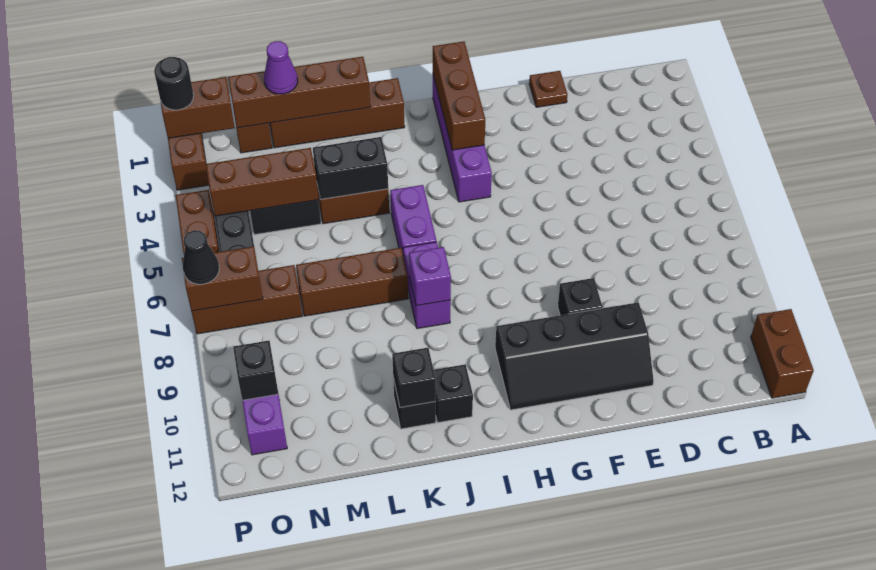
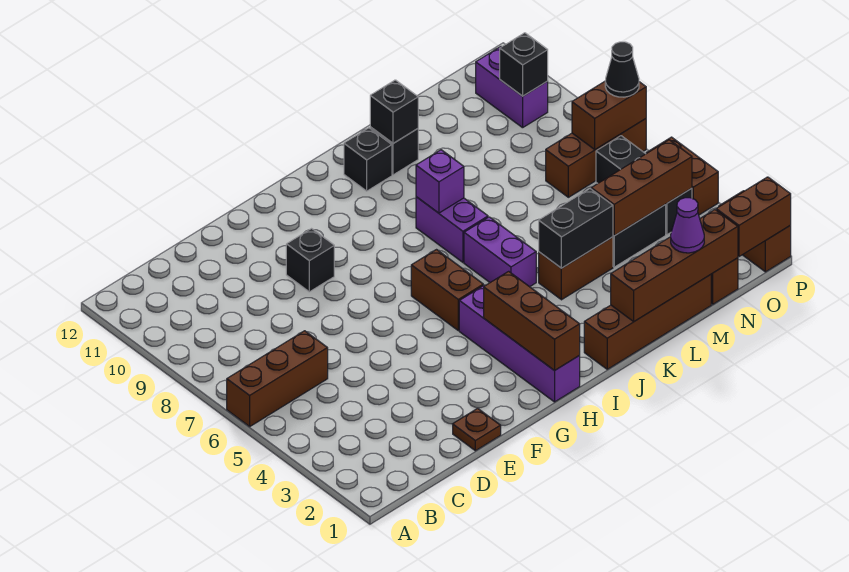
brown 1x2 brick [751,309,814,398] -> brown 1x2 brick moved to [411,250,483,331]
black 2x4 slope [495,302,654,410] -> none
brown 1x3 brick [296,248,408,316] -> brown 1x3 brick moved to [227,331,328,426]
black 1x1 round brick [154,57,194,110] -> none

